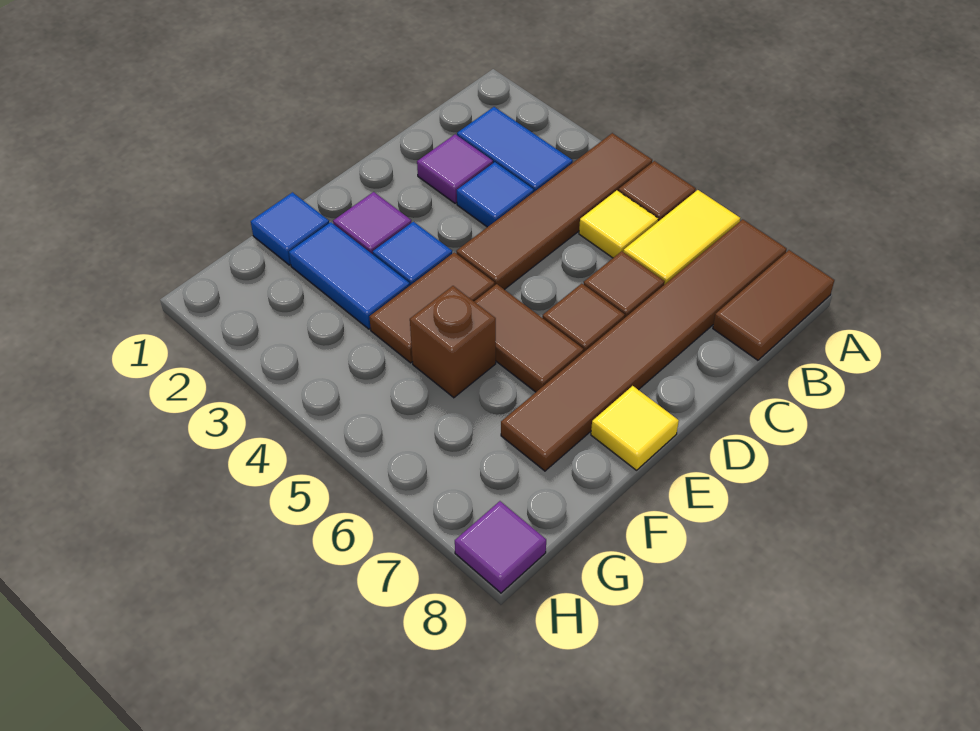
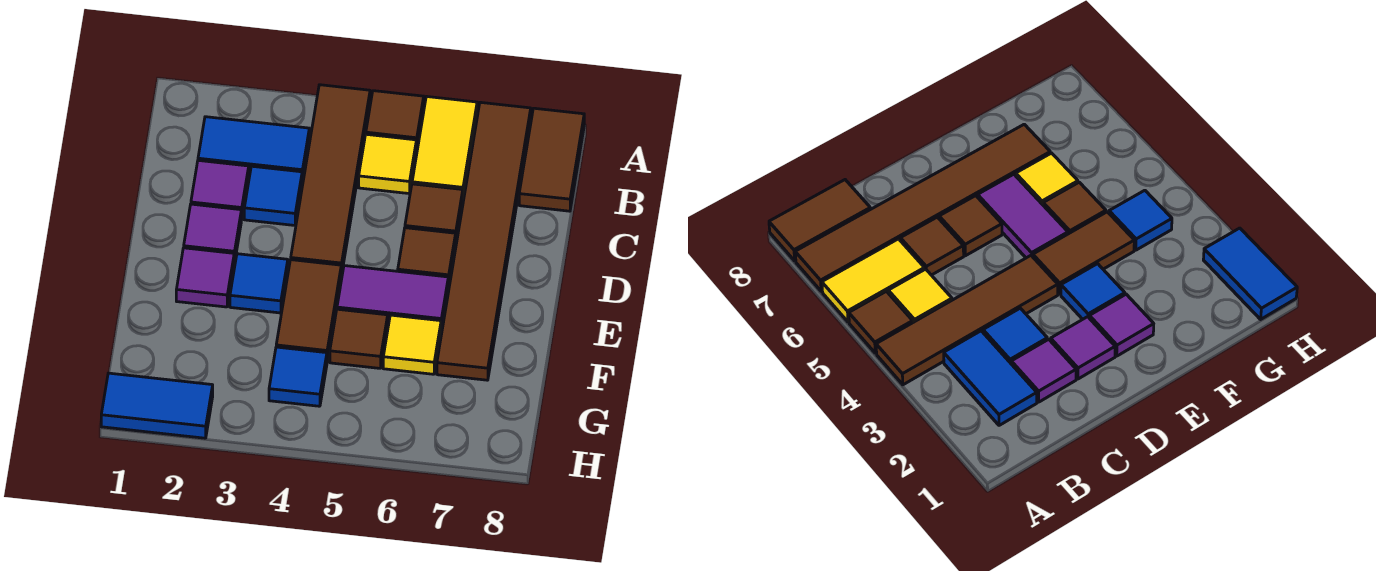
brown 1x2 tile [474,284,584,392] -> purple 1x2 tile [337,266,448,330]
yellow 1x1 tile [591,386,679,470] -> yellow 1x1 tile moved to [383,315,441,374]
blue 1x1 tile [251,192,329,265] -> blue 1x1 tile moved to [269,347,327,406]
blue 1x2 tile [289,222,410,329] -> blue 1x2 tile moved to [101,373,213,438]
brown 1x1 brick [410,286,496,398] -> brown 1x1 tile [330,309,388,368]
purple 1x1 tile [455,501,546,593] -> purple 1x1 tile moved to [184,204,241,263]

